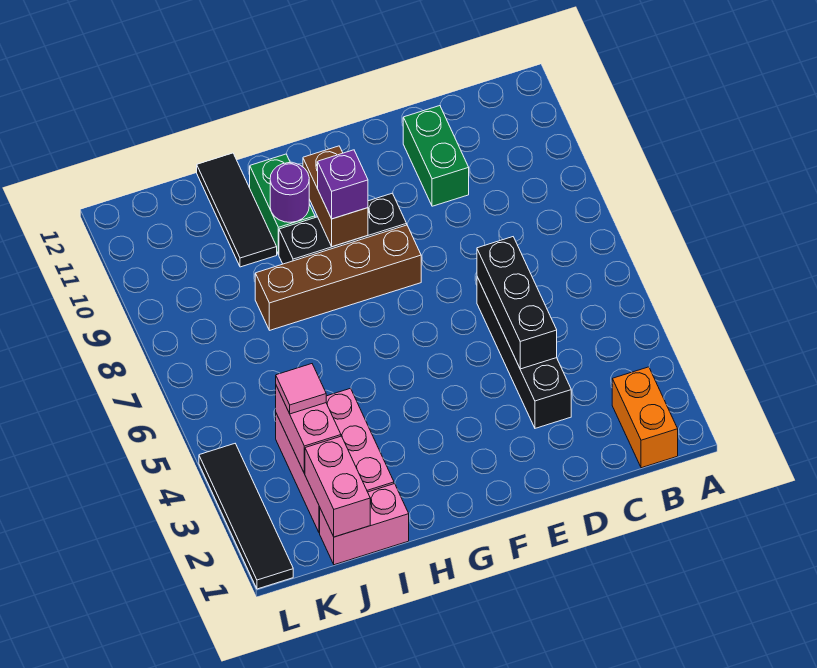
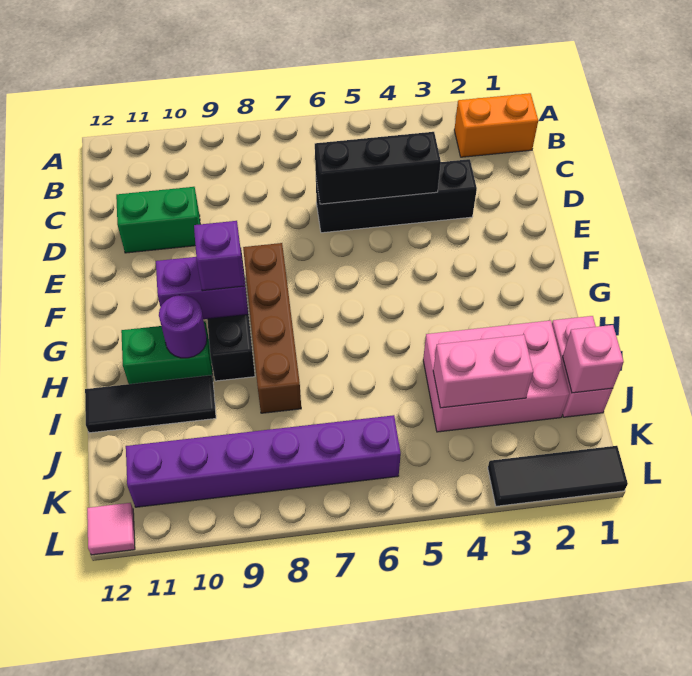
brown 1x2 brick [303,146,368,247] -> purple 1x2 brick [156,257,248,319]
pink 1x2 brick [305,436,370,537] -> pink 1x1 brick [563,325,624,393]
pink 1x1 tile [276,364,326,414] -> pink 1x1 tile moved to [87,503,135,555]
none -> purple 1x6 brick [126,415,401,507]
black 1x4 tile [199,444,293,589] -> black 1x3 tile [488,446,628,506]

